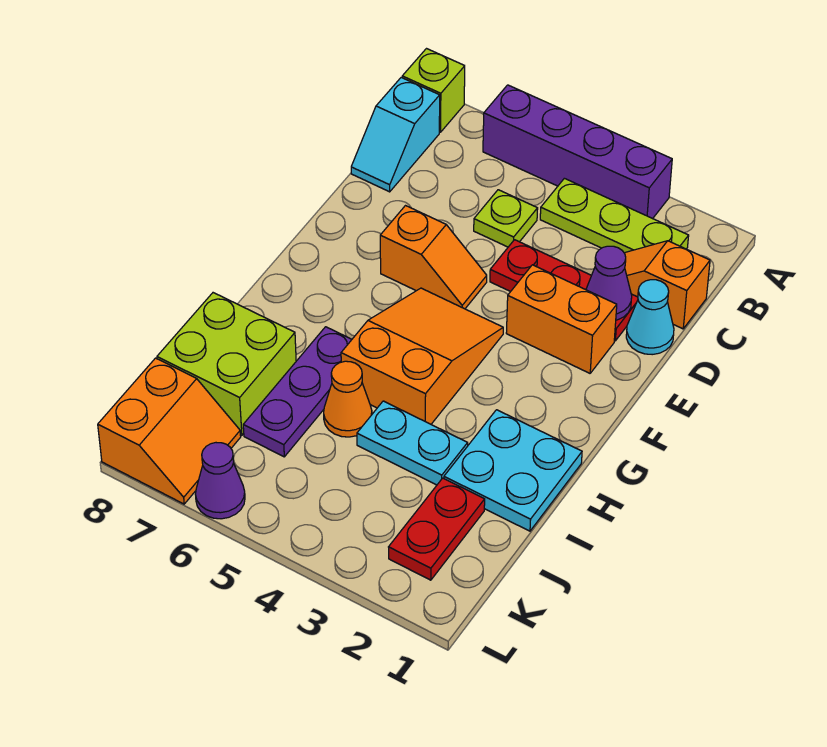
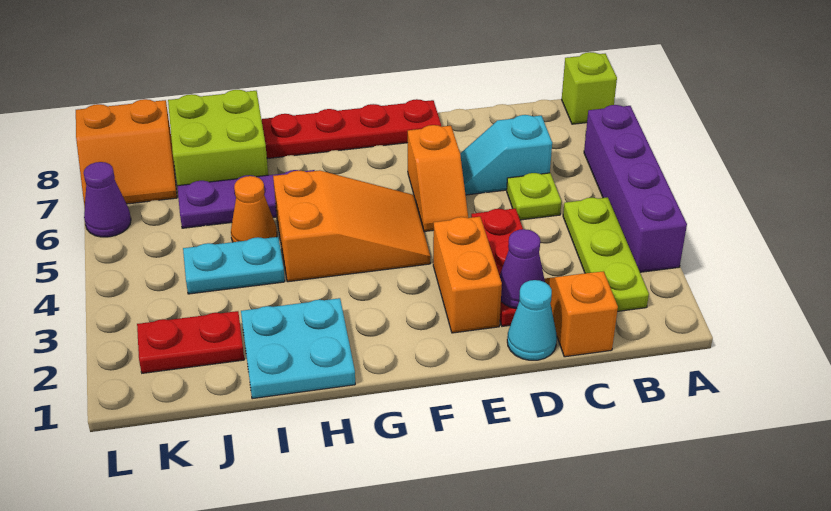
cyan 1x2 slope [351,78,440,192] -> cyan 1x2 slope moved to [460,115,552,195]
none -> red 1x4 plate [261,99,441,159]
cyan 1x2 plate [357,401,468,485] -> cyan 1x2 plate turned to [183,237,285,294]

